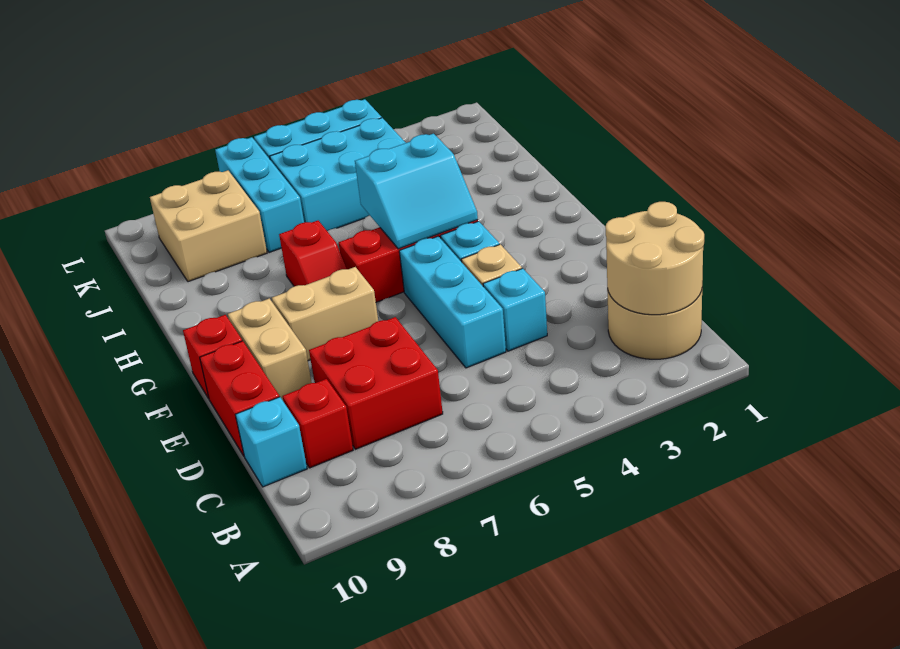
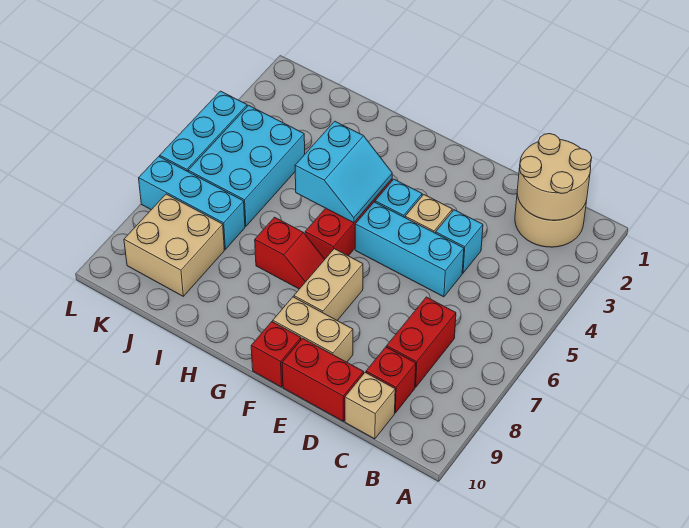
red 2x2 brick [309,317,443,449] -> red 1x2 brick [387,297,456,387]
cyan 1x1 brick [235,397,307,487] -> tan 1x1 brick [345,373,395,439]

